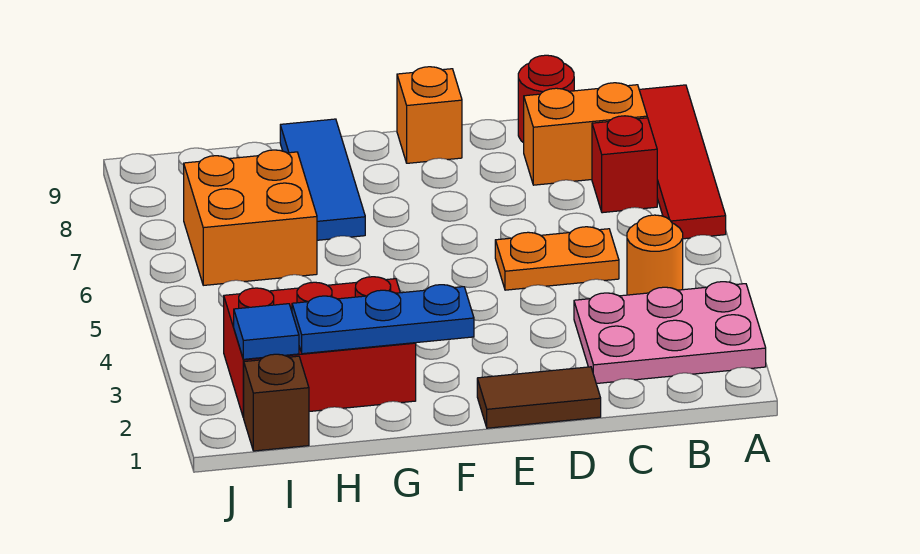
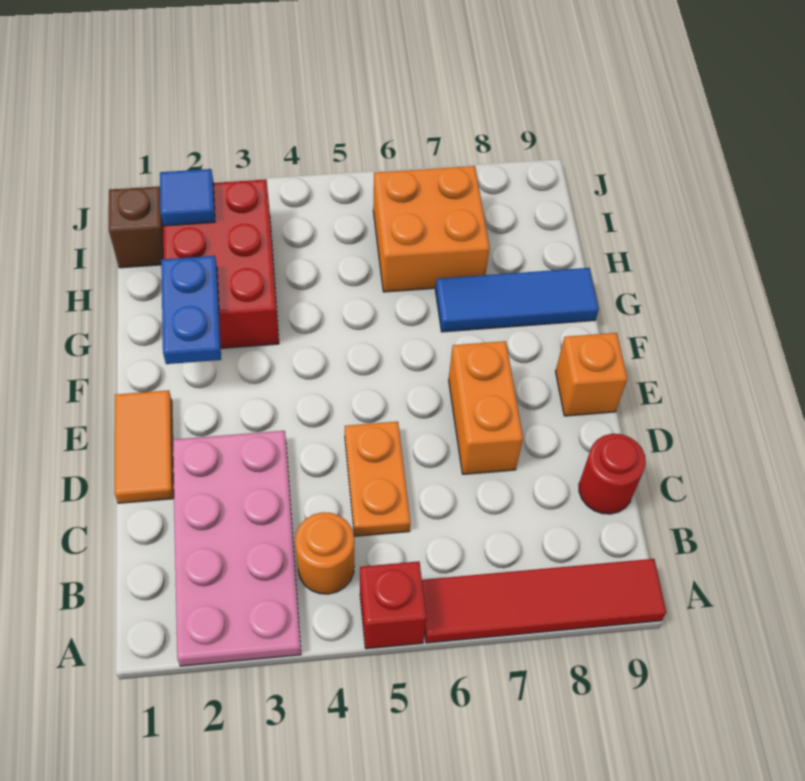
pink 2x3 plate [574,282,766,384] -> pink 2x4 plate [173,431,301,666]
red 1x1 brick [592,116,657,213] -> red 1x1 brick moved to [360,561,426,649]
orange 1x2 brick [524,83,647,185] -> orange 1x2 brick moved to [449,341,523,474]
brown 1x2 tile [477,367,601,428] -> orange 1x2 tile [114,390,174,503]
blue 1x3 plate [292,285,474,354] -> blue 1x2 plate [161,256,221,364]

